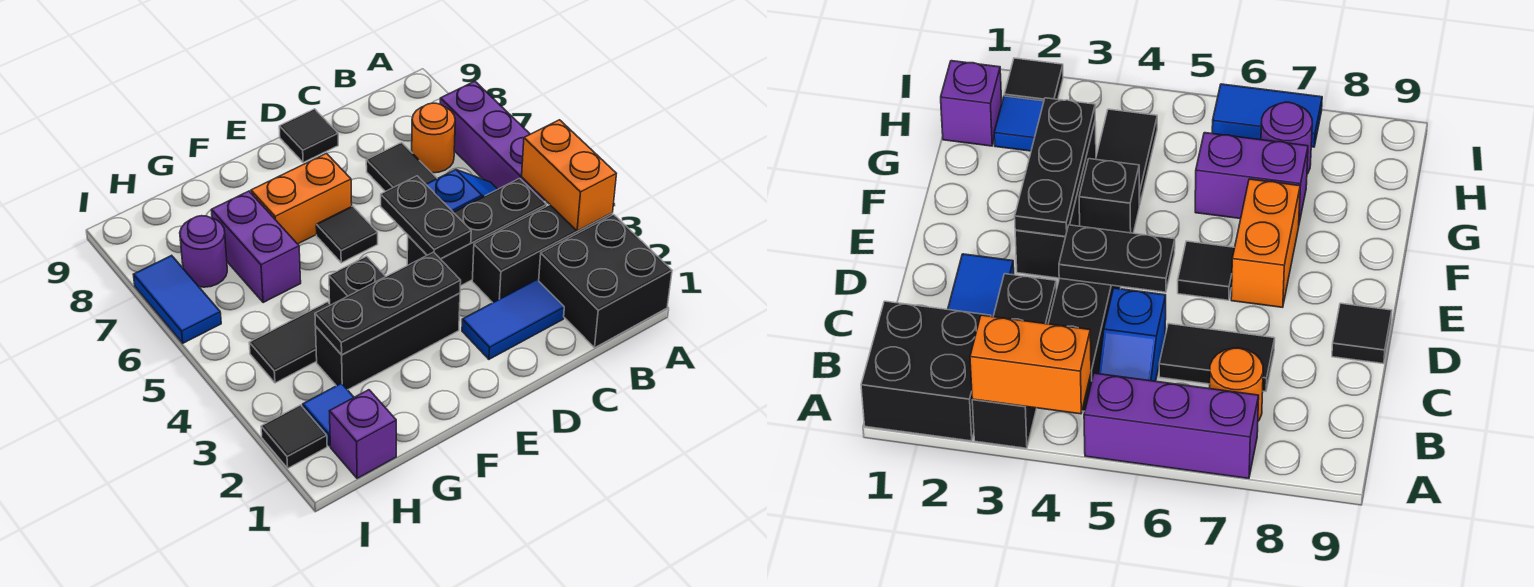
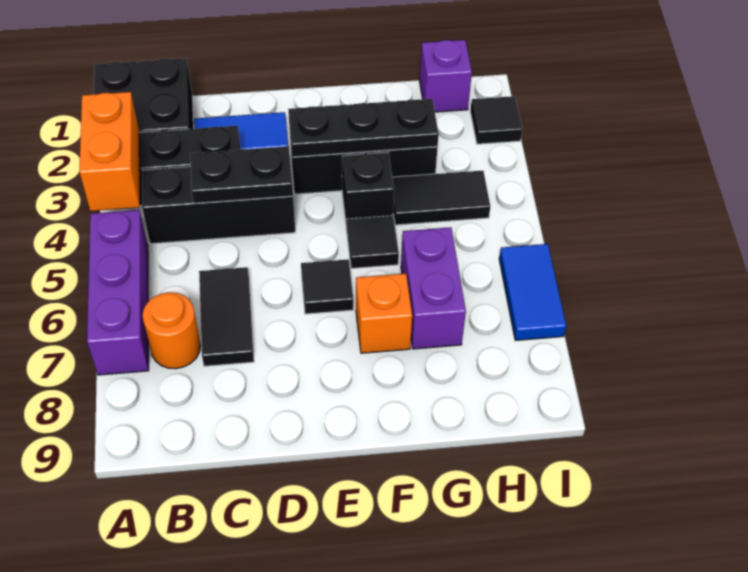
blue 1x2 slope [426,170,498,212] -> none
black 1x2 plate [381,176,471,259] -> black 1x2 plate turned to [190,146,293,203]
black 1x1 tile [279,109,338,163] -> black 1x1 tile moved to [347,216,399,268]
orange 1x2 brick [251,153,352,244] -> orange 1x1 brick [356,274,412,353]
blue 1x1 tile [303,383,354,446] -> none
purple 1x1 round brick [180,216,227,287] -> none

